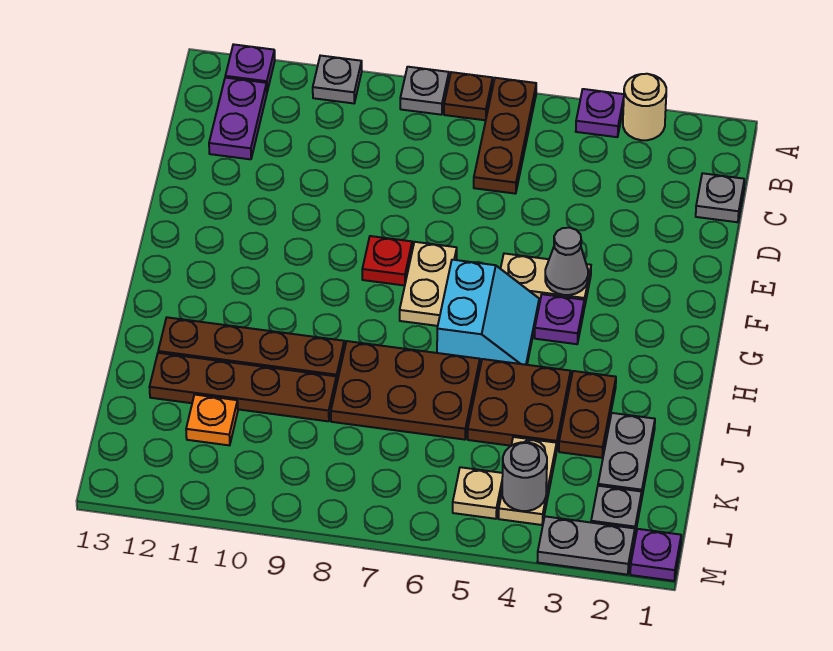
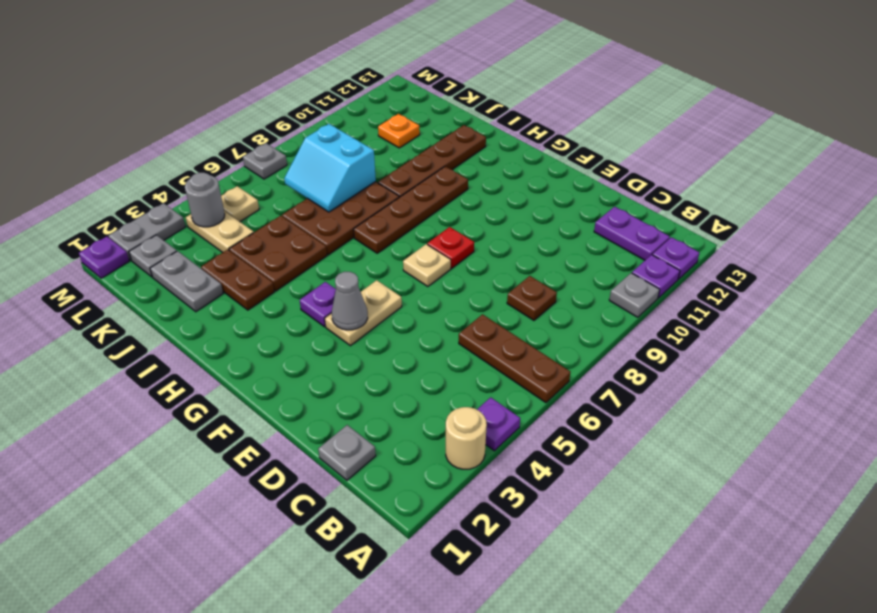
brown 1x1 plate [444,72,493,120] -> brown 1x1 plate moved to [507,276,557,320]
grey 1x1 plate [400,67,449,115] -> grey 1x1 plate moved to [243,143,287,179]
none -> purple 1x1 plate [632,255,680,298]
tan 1x2 plate [400,242,457,326] -> tan 1x1 plate [403,244,451,287]
cyan 2x2 slope [437,260,539,366] -> cyan 2x2 slope moved to [284,124,376,212]
brown 1x4 plate [150,353,336,421] -> brown 1x4 plate moved to [354,166,468,253]

